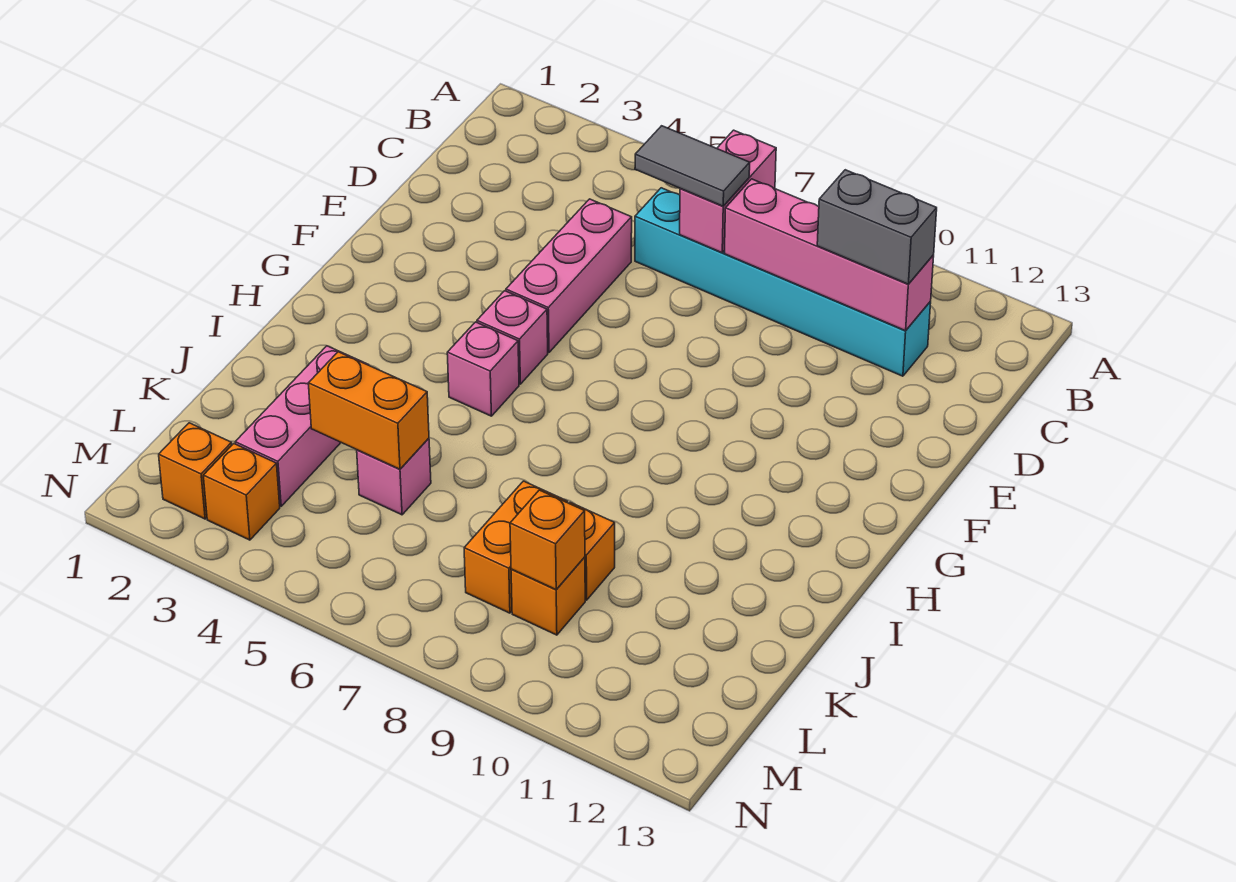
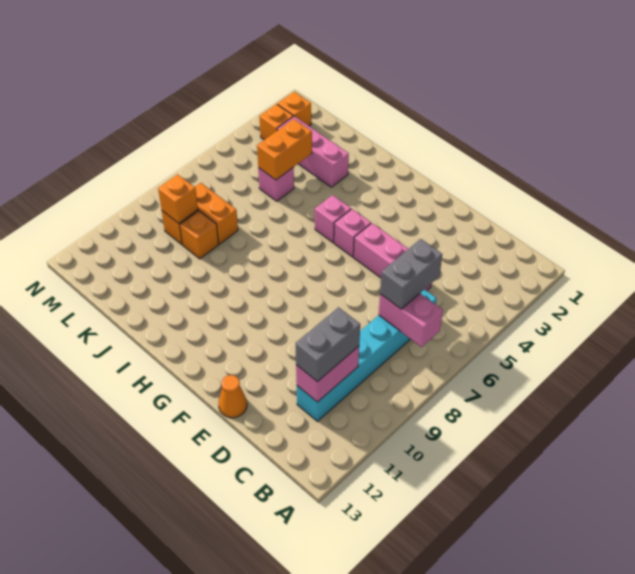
grey 1x2 tile [635,126,750,206] -> grey 1x2 brick [380,239,442,309]
pink 1x4 brick [724,179,934,331] -> pink 1x2 brick [296,346,359,402]
none -> orange 1x1 cone [218,375,247,418]

